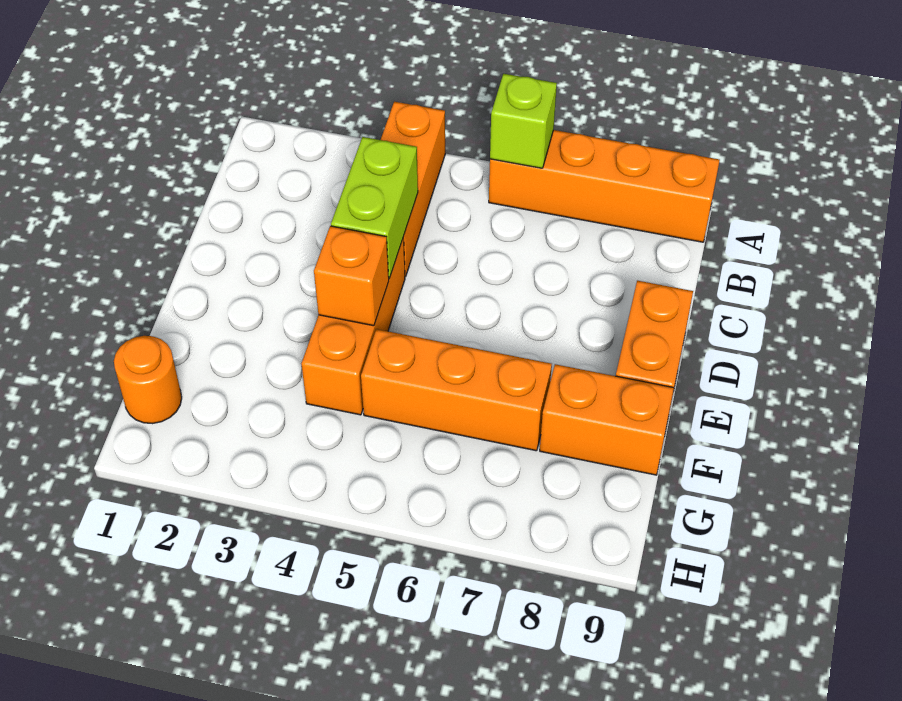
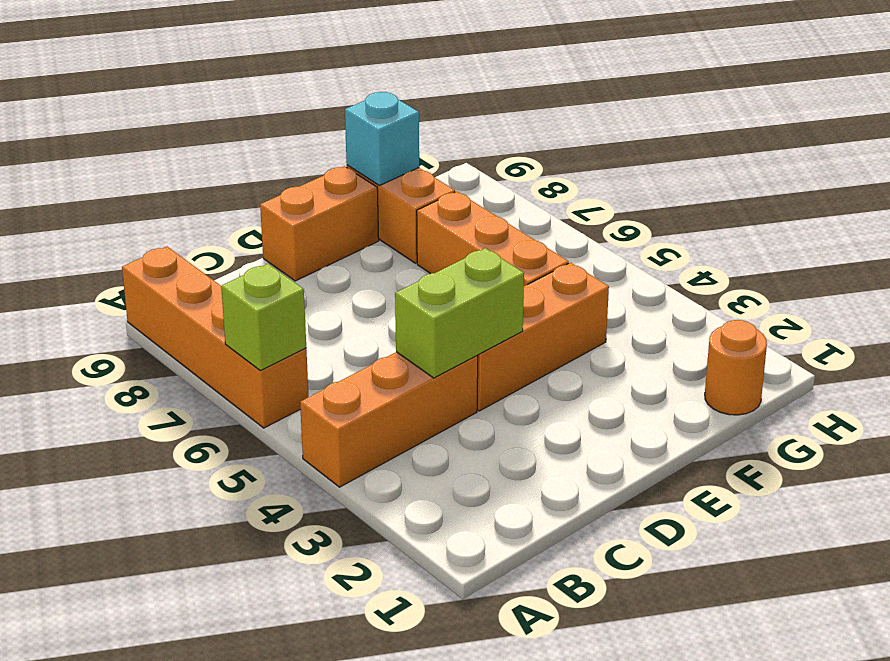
orange 1x1 brick [314,226,389,326] -> none
none -> cyan 1x1 brick [345,92,419,186]

